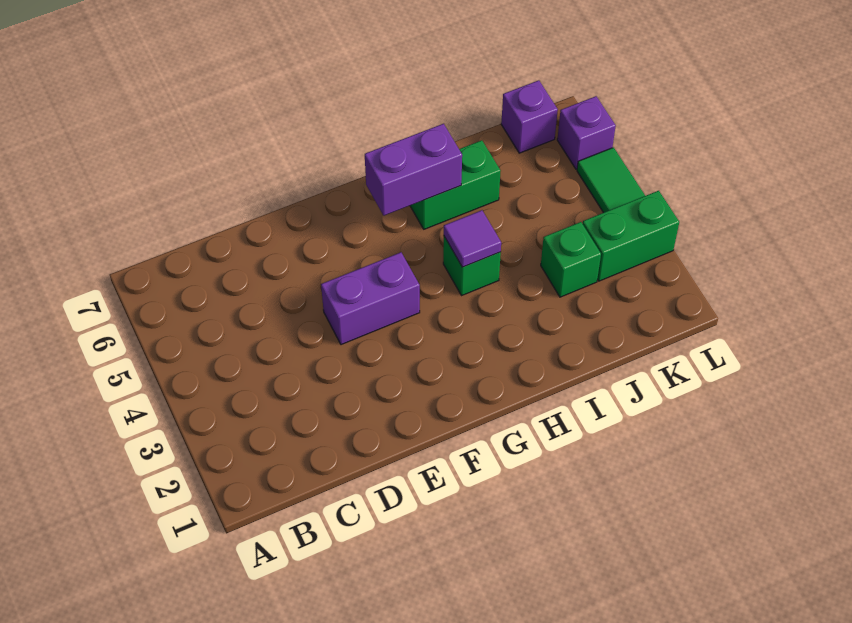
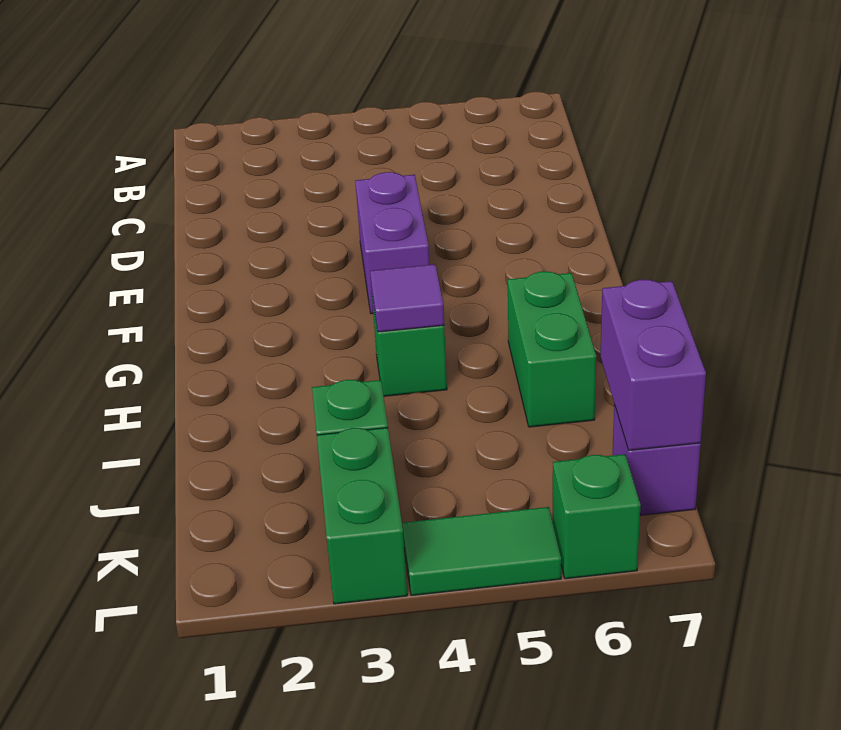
purple 1x2 brick [365,124,462,216] -> purple 1x2 brick moved to [600,280,706,451]
purple 1x1 brick [557,96,616,169] -> green 1x1 brick [552,454,641,579]

